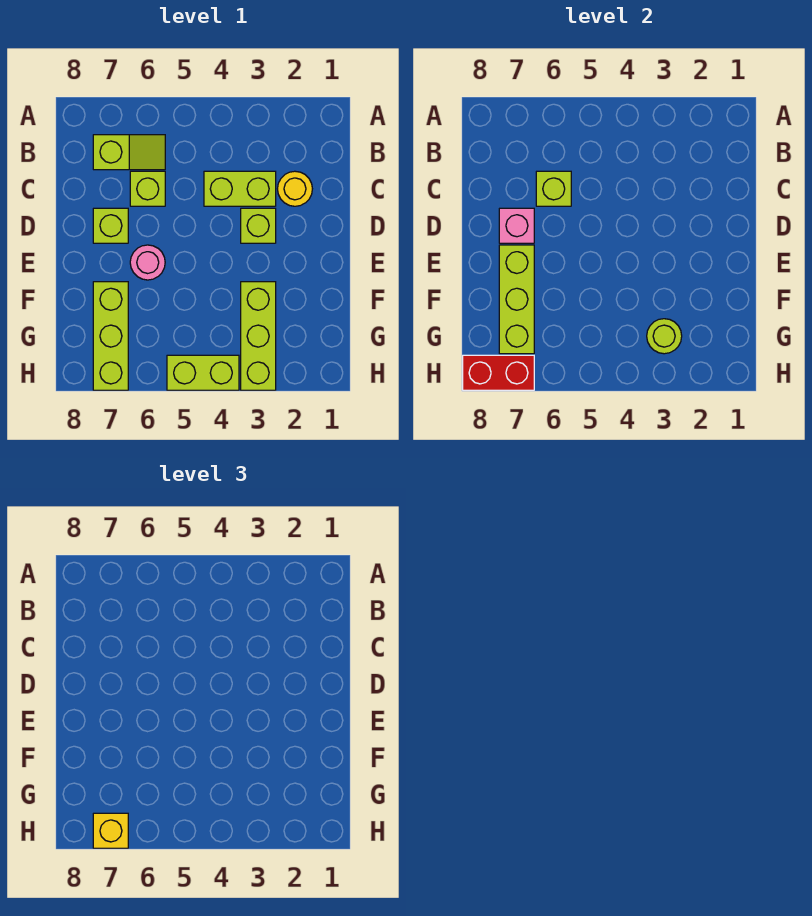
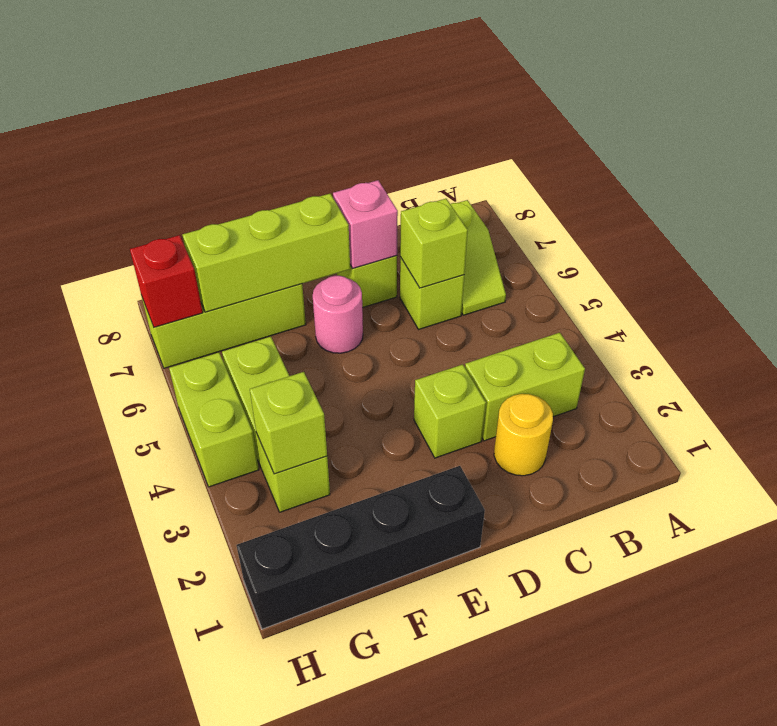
lime 1x2 brick [204,171,276,206] -> lime 1x2 brick turned to [465,333,585,441]
none -> black 1x4 brick [236,466,485,629]
lime 1x3 brick [241,282,276,390] -> lime 1x3 brick turned to [222,336,330,512]
lime 1x1 round brick [647,319,682,354] -> lime 1x1 brick [250,372,327,474]
red 1x2 brick [463,355,534,390] -> red 1x1 brick [130,235,203,327]
yellow 1x1 brick [93,813,128,848] -> none

